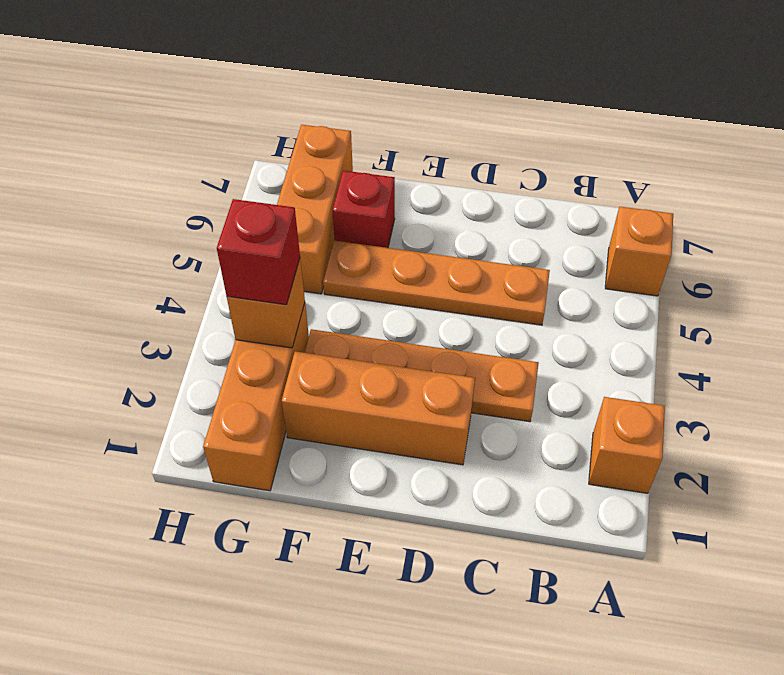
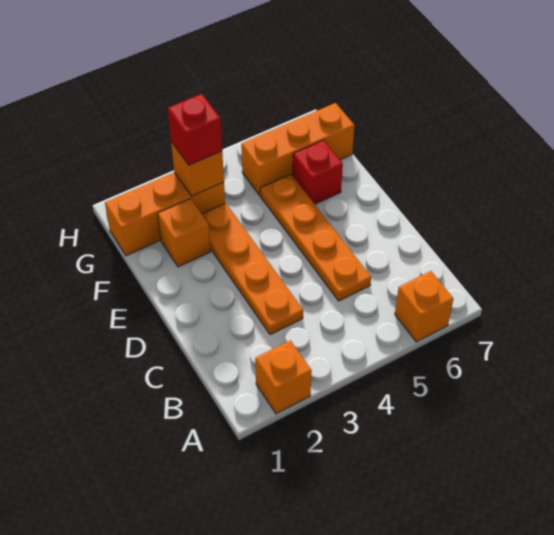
orange 1x3 brick [281,351,475,465] -> orange 1x1 brick [158,199,210,267]

